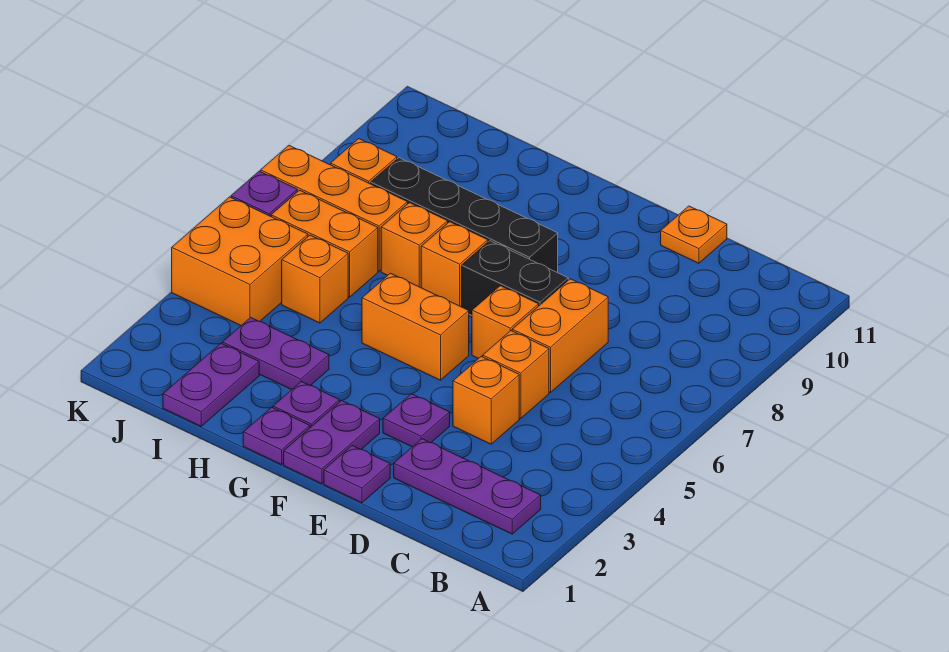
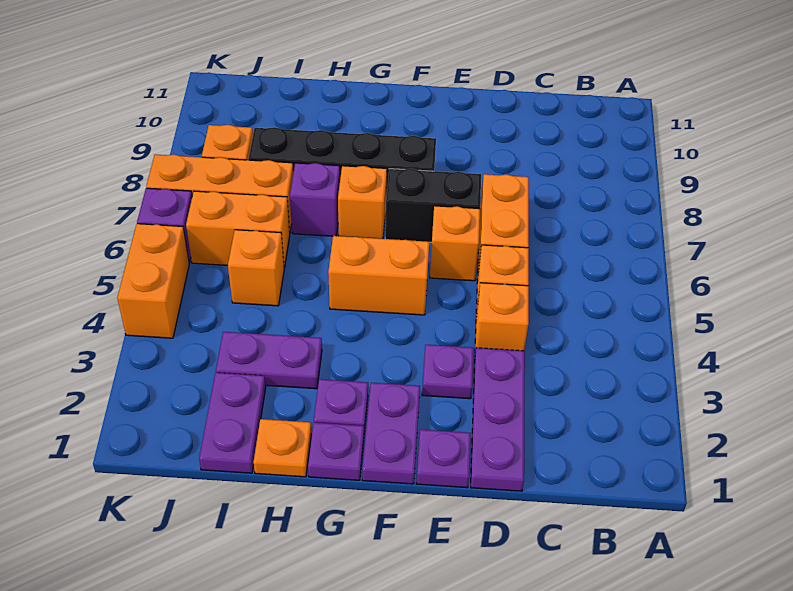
purple 1x3 plate [394,439,541,534] -> purple 1x3 plate turned to [471,348,525,491]
orange 1x1 plate [661,206,727,263] -> orange 1x1 plate moved to [253,419,311,477]
orange 1x1 brick [381,203,448,288] -> purple 1x1 brick [290,163,340,236]
orange 2x2 brick [172,197,308,325] -> orange 1x2 brick [117,224,189,338]

